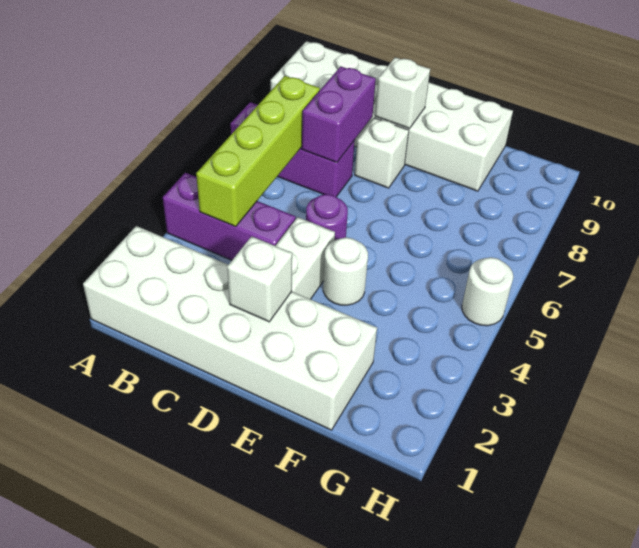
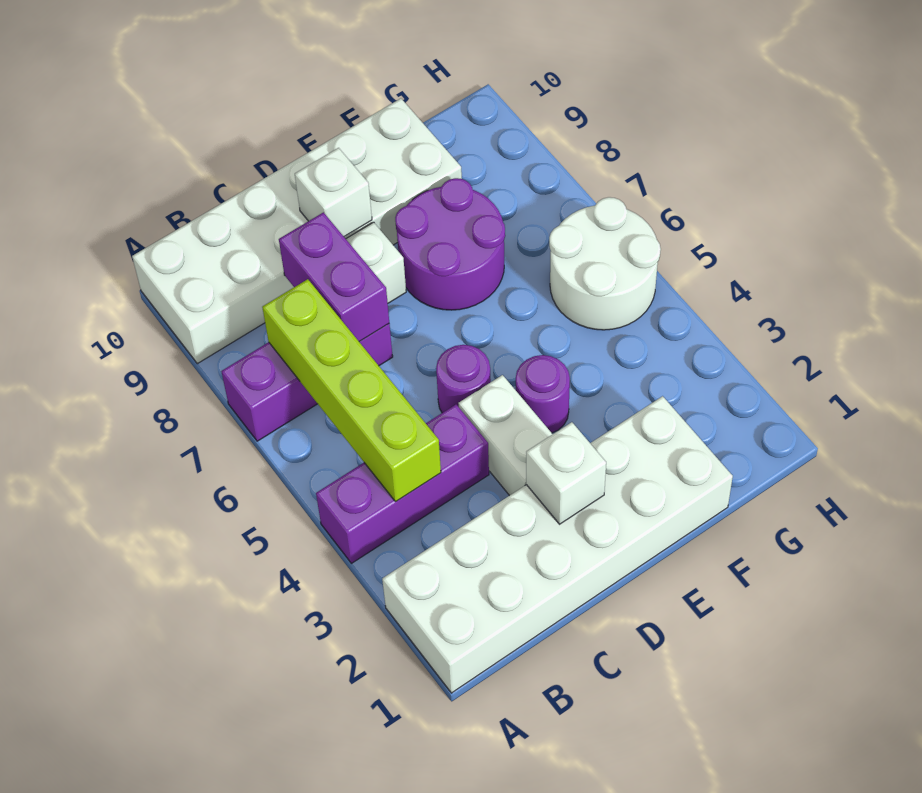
white 1x1 round brick [323,237,368,305] -> purple 1x1 round brick [516,355,570,433]
none -> purple 2x2 round brick [395,178,505,310]
white 1x1 round brick [462,257,513,326] -> white 2x2 round brick [549,197,661,330]

